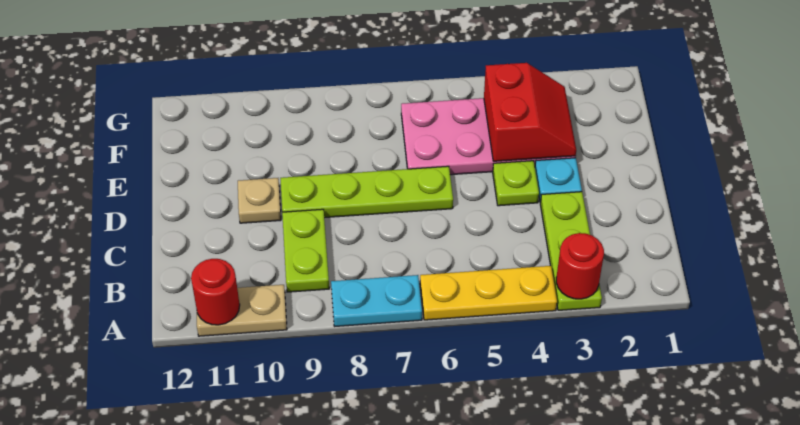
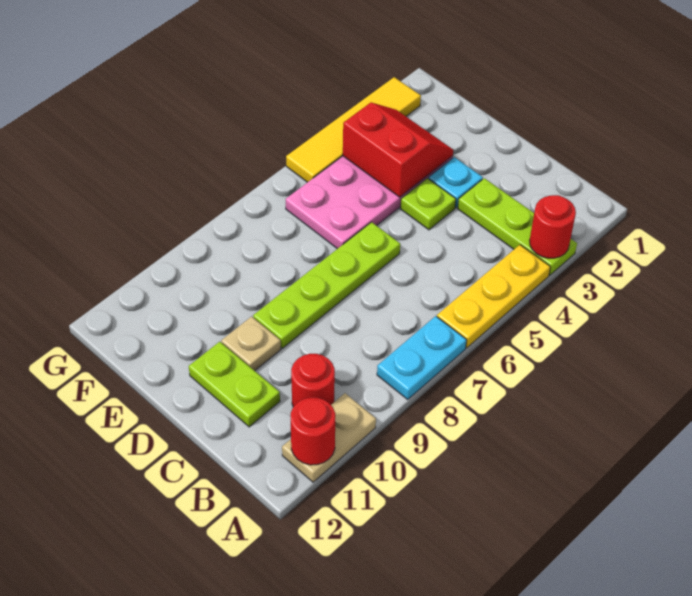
lime 1x2 plate [282,209,329,292] -> lime 1x2 plate moved to [189,342,280,427]
none -> red 1x1 round brick [291,354,335,407]
none -> yellow 1x4 tile [286,77,421,182]

